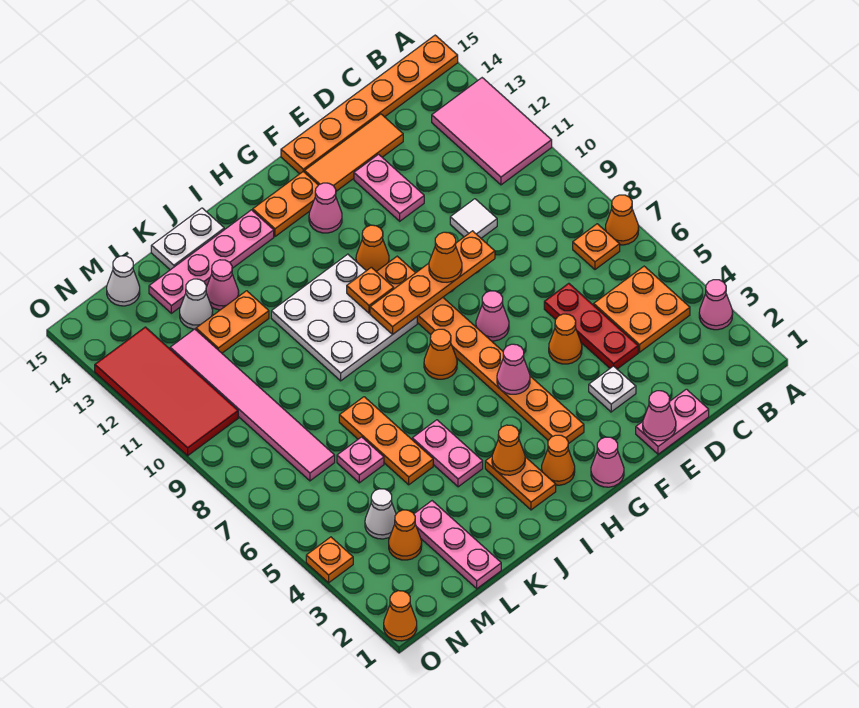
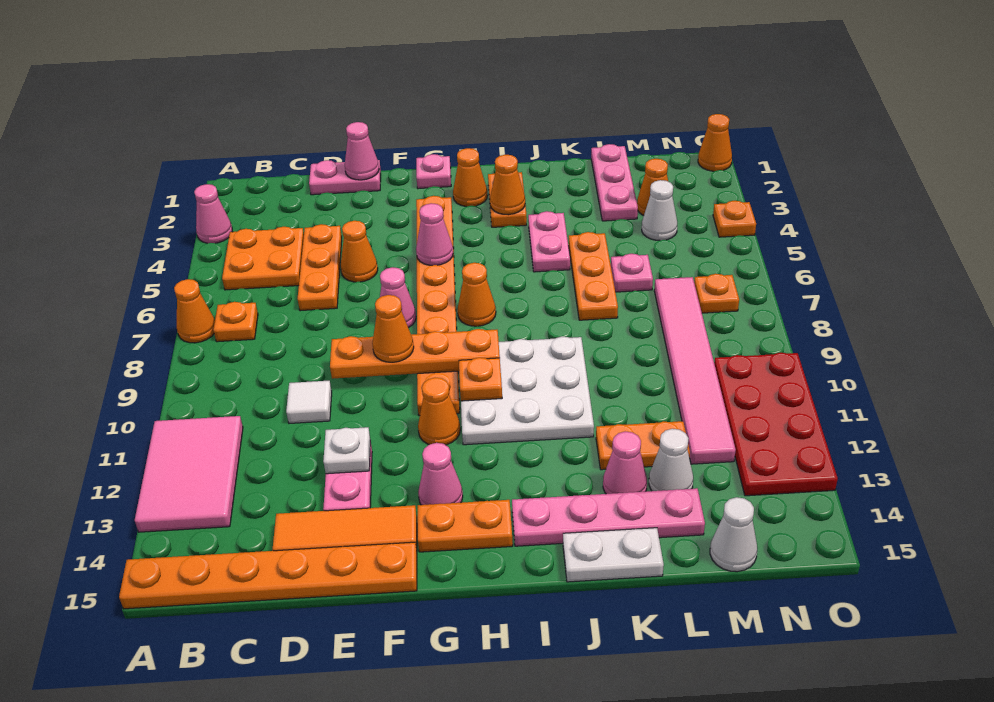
red 1x3 plate [544,283,638,369] -> orange 1x3 plate [298,224,342,311]
white 1x1 plate [589,366,636,412] -> white 1x1 plate moved to [323,427,370,474]
pink 1x1 cone [591,437,624,487] -> pink 1x1 plate [416,154,451,189]
none -> orange 1x1 plate [694,274,739,313]
red 2x4 tile [95,327,238,456] -> red 2x4 plate [714,353,838,496]

